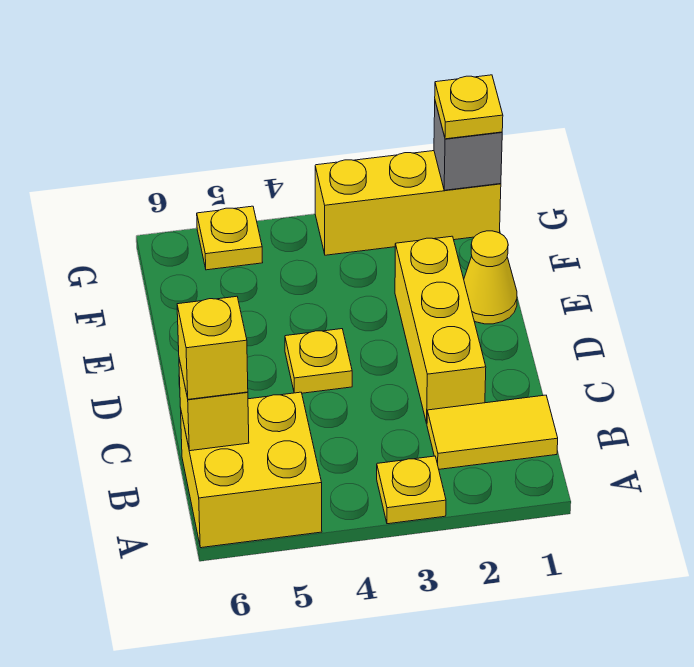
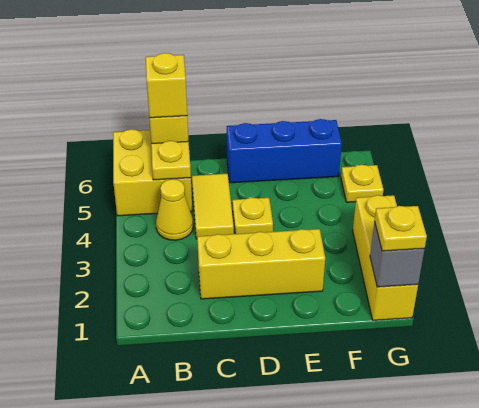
yellow 1x1 plate [377,456,446,524] -> yellow 1x1 plate moved to [151,141,191,180]
yellow 1x2 tile [427,395,558,469] -> yellow 1x2 tile moved to [192,174,234,239]
none -> blue 1x3 brick [227,119,342,183]
yellow 1x1 cone [464,231,517,324] -> yellow 1x1 cone moved to [156,179,193,240]

